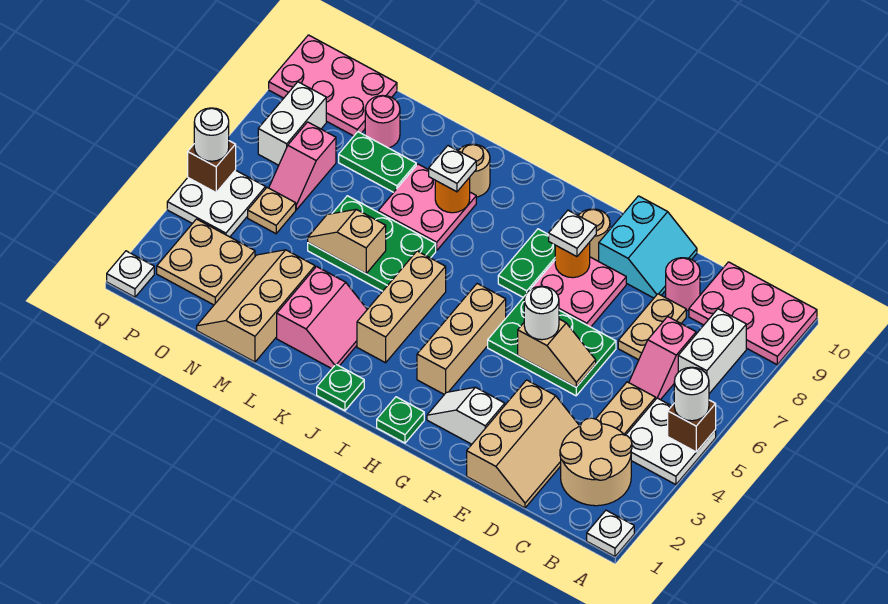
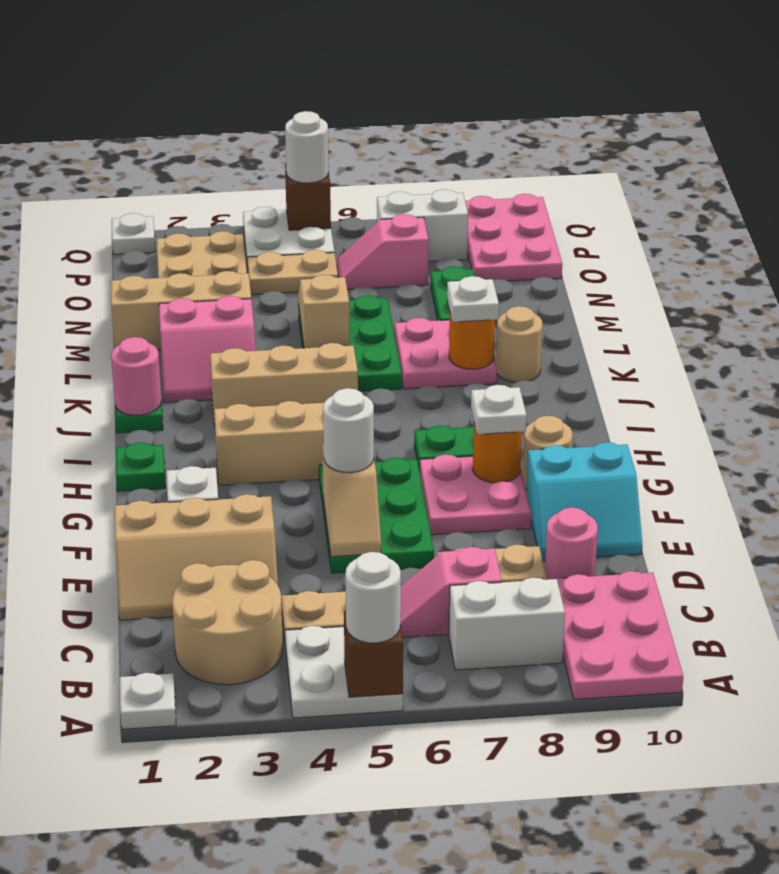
pink 1x1 round brick [365,95,400,148] -> pink 1x1 round brick moved to [111,337,161,415]
tan 1x1 plate [248,188,296,234] -> tan 1x2 plate [247,250,338,295]

